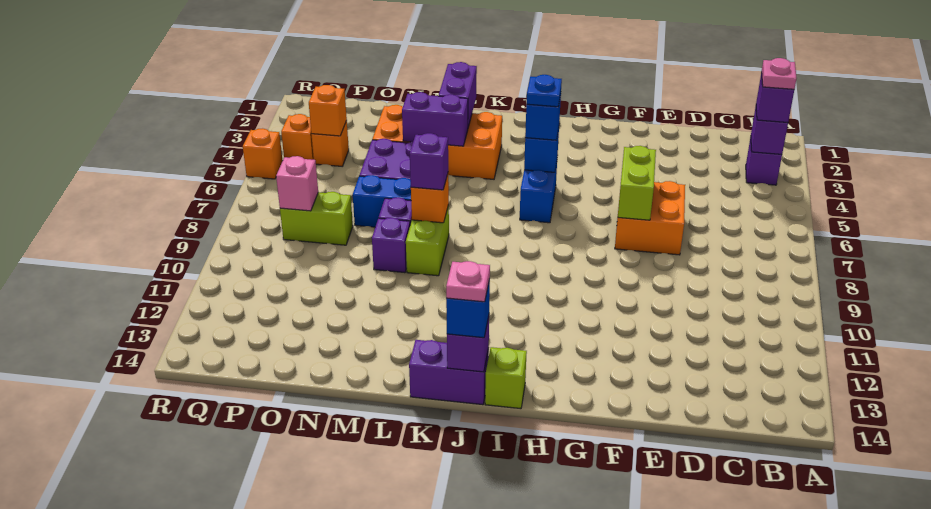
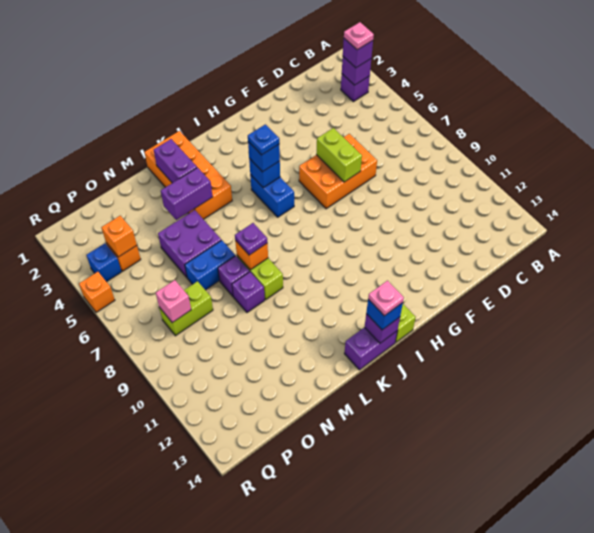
orange 2x2 brick [615,181,685,255] -> orange 2x3 brick [299,134,377,209]
orange 2x4 brick [372,105,502,179] -> orange 2x4 brick turned to [144,131,232,219]
purple 1x1 brick [410,133,448,190] -> purple 1x1 plate [235,223,267,255]
orange 1x1 brick [281,114,314,160] -> blue 1x1 brick [87,243,122,282]

